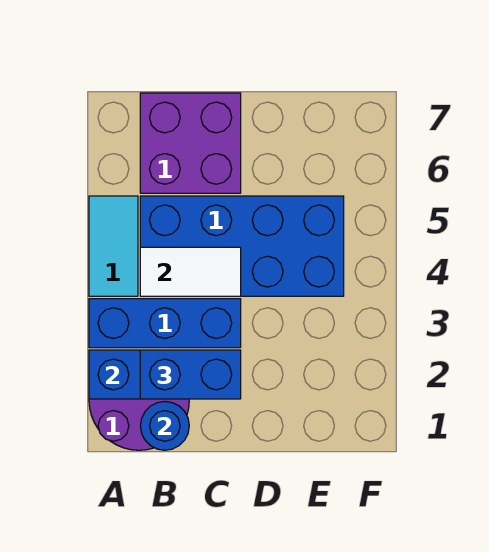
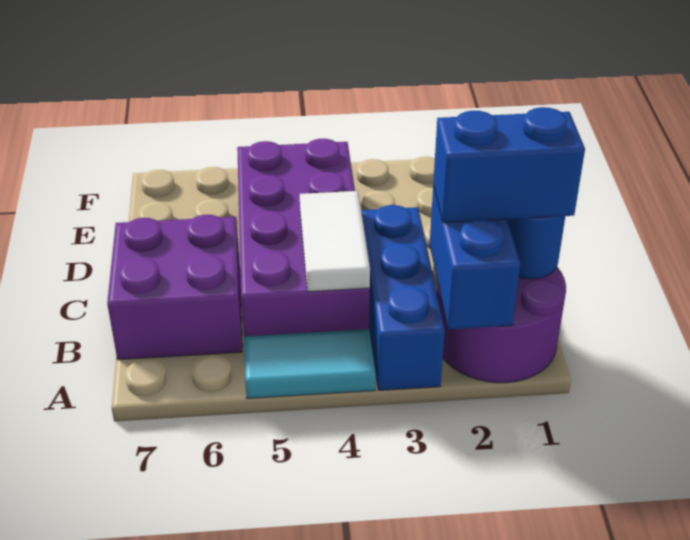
blue 1x2 brick [140,350,241,399] -> blue 1x2 brick turned to [433,107,585,222]
blue 2x4 brick [140,196,344,296] -> purple 2x4 brick [237,139,370,336]

